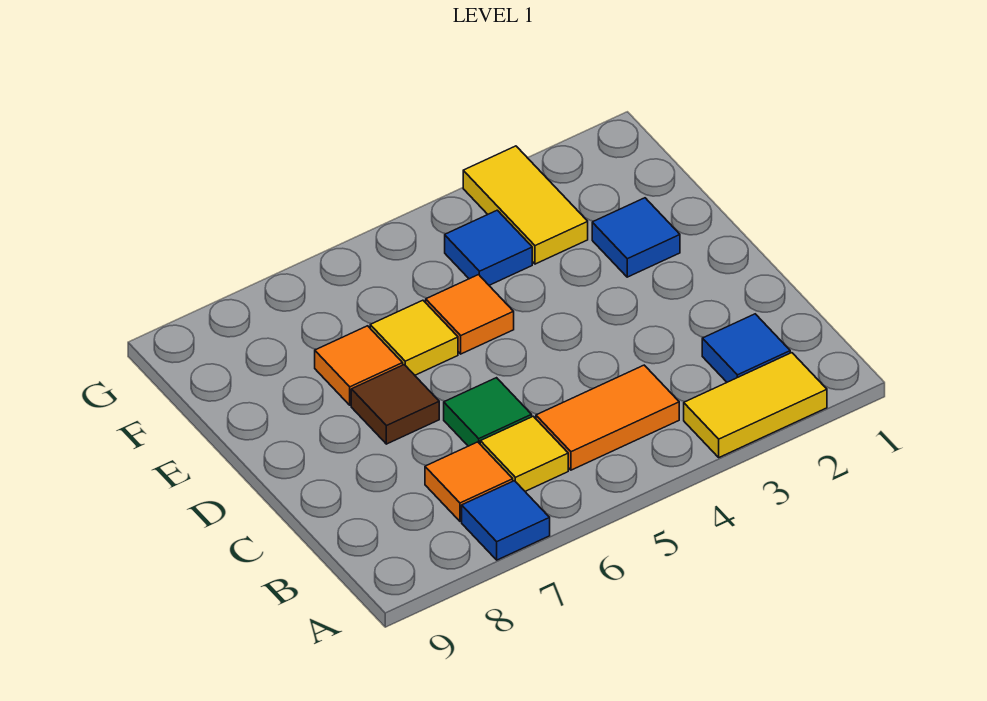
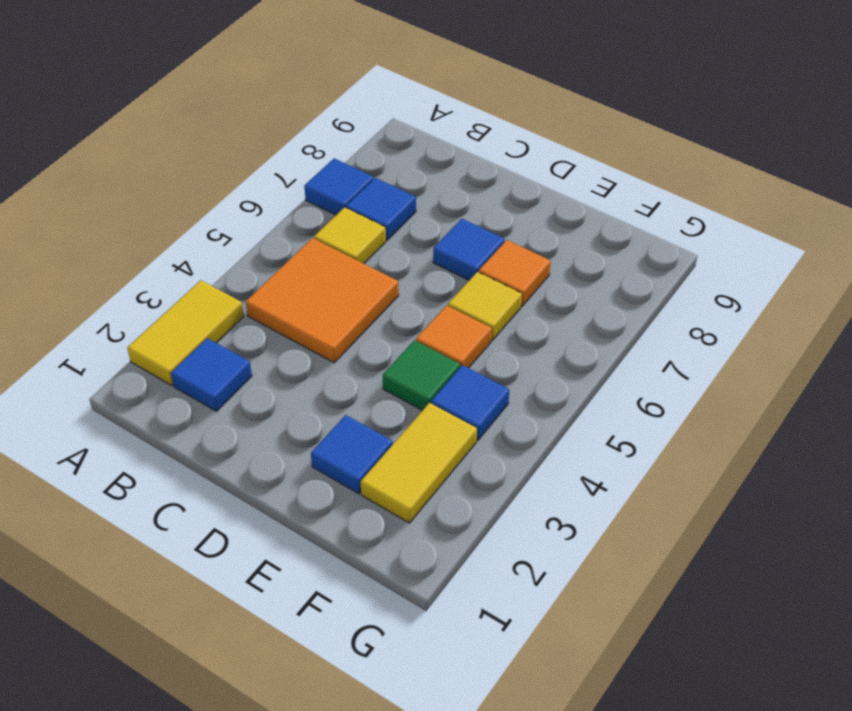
orange 1x2 tile [536,365,679,470] -> orange 2x2 tile [246,238,399,363]
orange 1x1 tile [425,442,513,521] -> blue 1x1 tile [346,178,416,240]
green 1x1 tile [444,378,532,446] -> green 1x1 tile moved to [383,340,460,411]
brown 1x1 tile [351,365,439,444] -> blue 1x1 tile [433,219,505,280]
yellow 1x2 tile [463,146,588,264] -> yellow 1x2 tile turned to [361,403,477,523]

